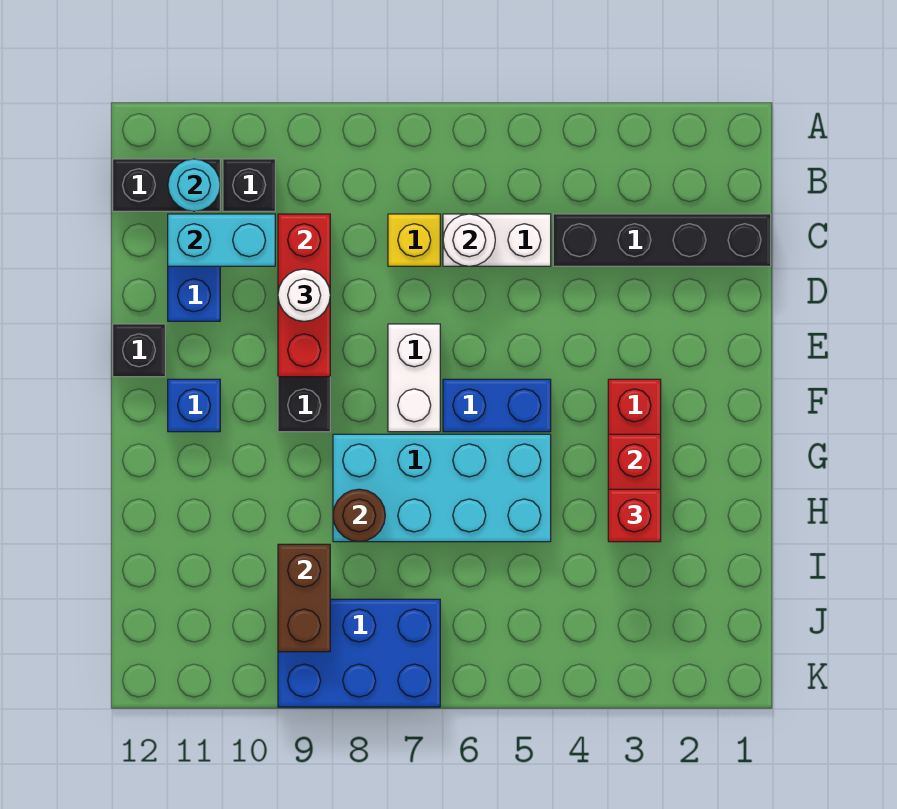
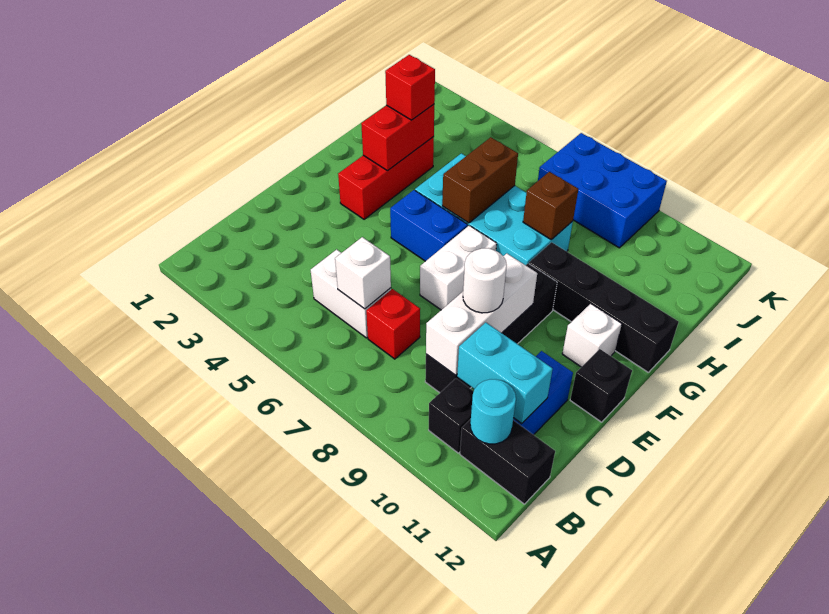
black 1x4 brick [553,214,771,266] -> black 1x4 brick moved to [529,242,679,372]
white 1x1 round brick [443,214,495,266] -> white 1x1 brick [335,237,391,309]
yellow 1x1 brick [388,214,440,266] -> red 1x1 brick [366,289,420,359]
red 1x3 brick [278,214,330,377] -> white 1x3 brick [426,254,537,375]
blue 1x1 brick [168,379,220,432] -> white 1x1 brick [562,304,622,367]
brown 1x1 round brick [333,489,385,542] -> brown 1x1 brick [523,172,578,240]
brown 1x2 brick [278,544,330,652] -> brown 1x2 brick moved to [442,137,518,223]

